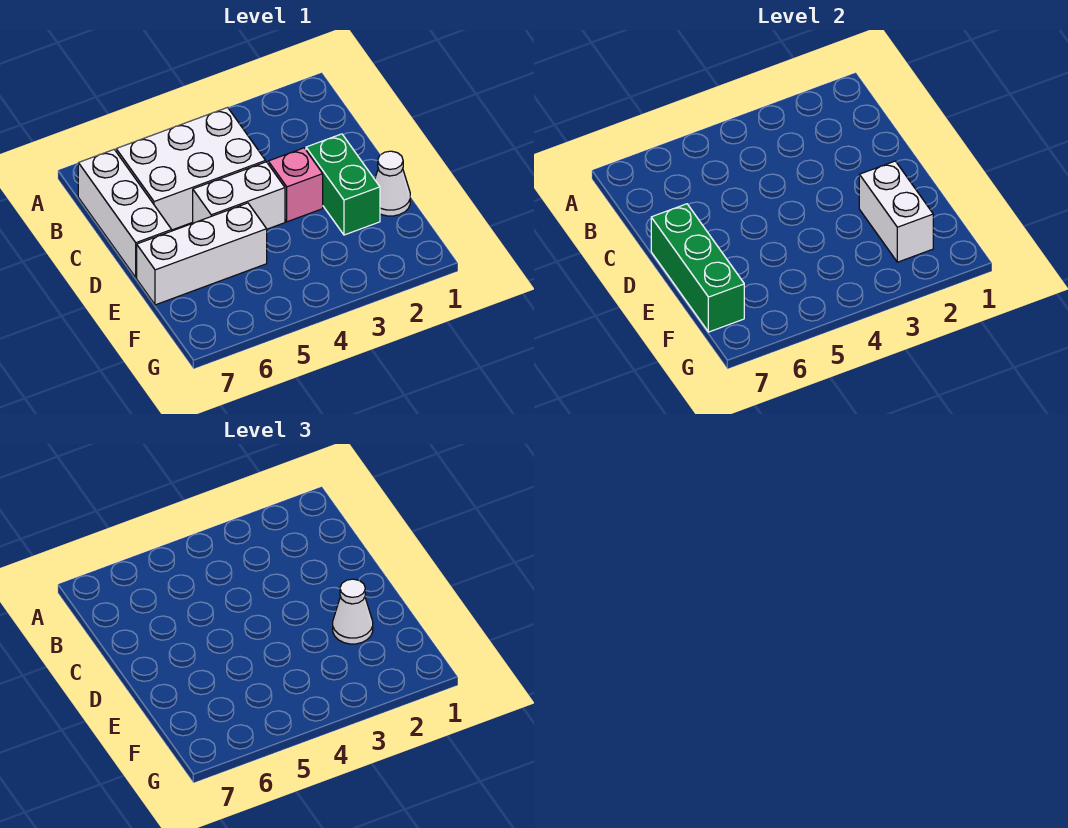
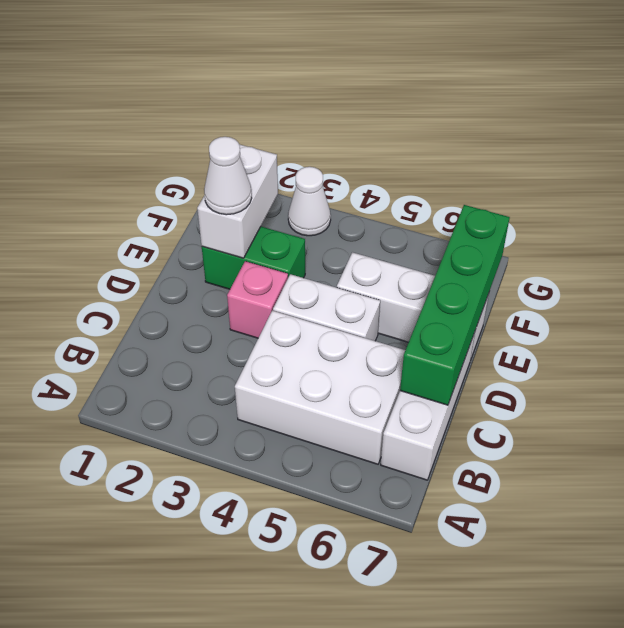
green 1x2 brick [306,134,380,235] -> green 1x2 brick turned to [202,227,305,289]
green 1x3 brick [651,204,744,332] -> green 1x4 brick [400,205,510,405]
white 1x1 cone [375,151,410,216] -> white 1x1 cone moved to [288,167,331,236]

